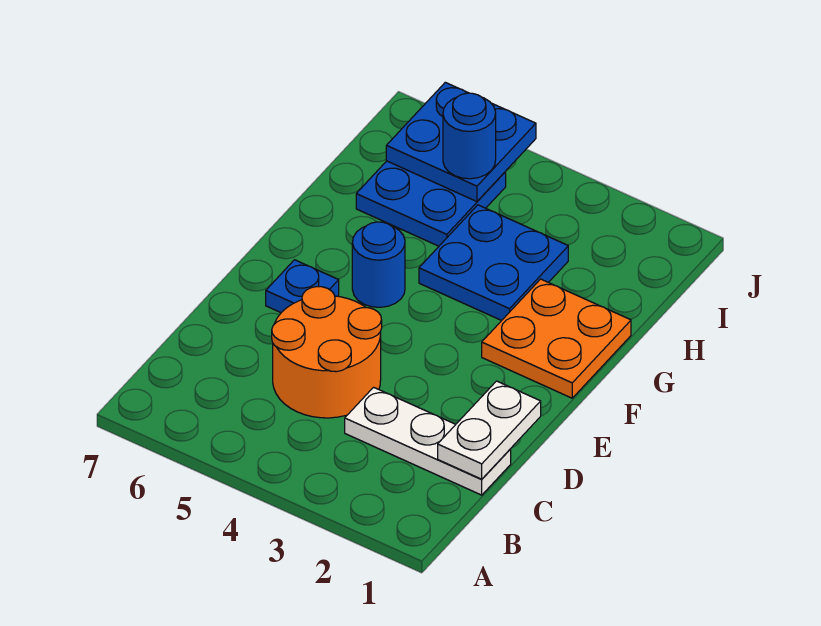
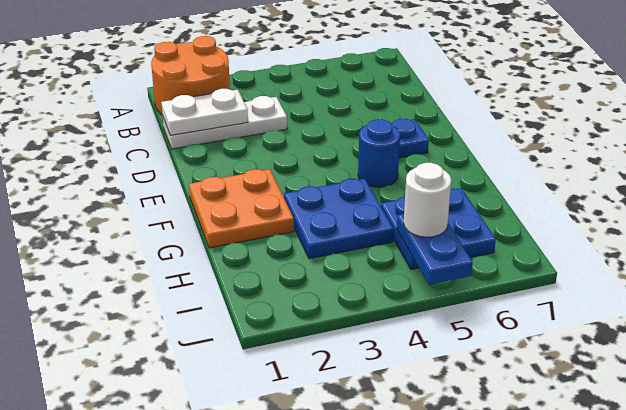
white 1x2 plate [438,381,541,479] -> white 1x2 plate turned to [161,89,248,135]
orange 2x2 round brick [272,287,382,418] -> orange 2x2 round brick moved to [151,36,230,114]
blue 2x2 plate [386,82,536,201] -> blue 1x2 plate [397,214,473,285]
blue 1x1 round brick [443,93,496,179] -> white 1x1 round brick [404,163,451,237]

